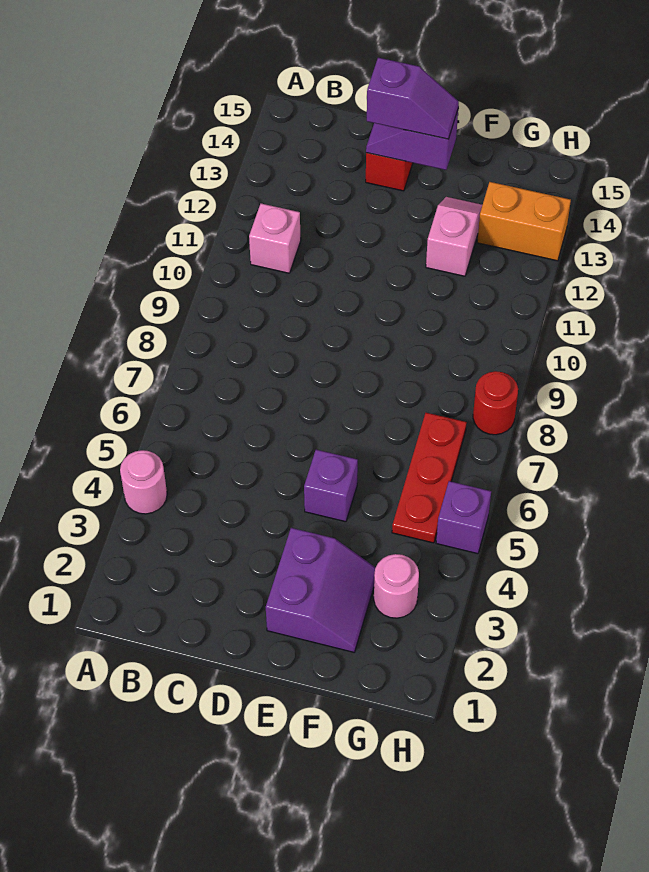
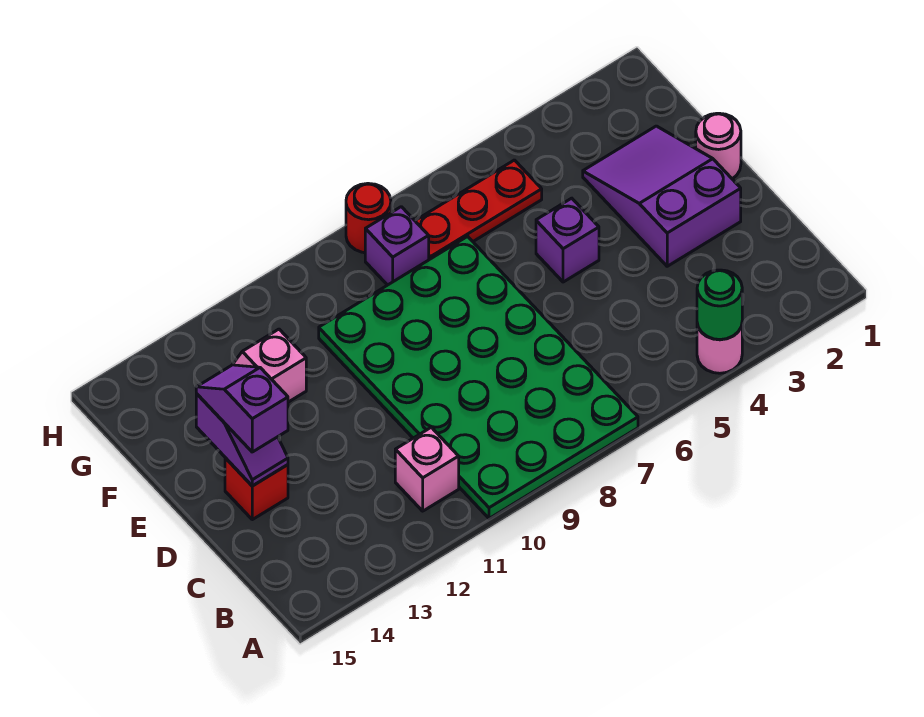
none -> green 1x1 round brick [697,270,742,340]
none -> green 4x6 plate [319,236,638,518]
purple 2x2 slope [266,528,376,652] -> purple 2x3 slope [583,126,741,266]
pink 1x1 round brick [374,554,419,618] -> pink 1x1 round brick moved to [696,113,741,179]
orange 1x2 brick [477,182,571,261] -> none
purple 1x1 brick [436,481,491,554] -> purple 1x1 brick moved to [365,207,429,285]

